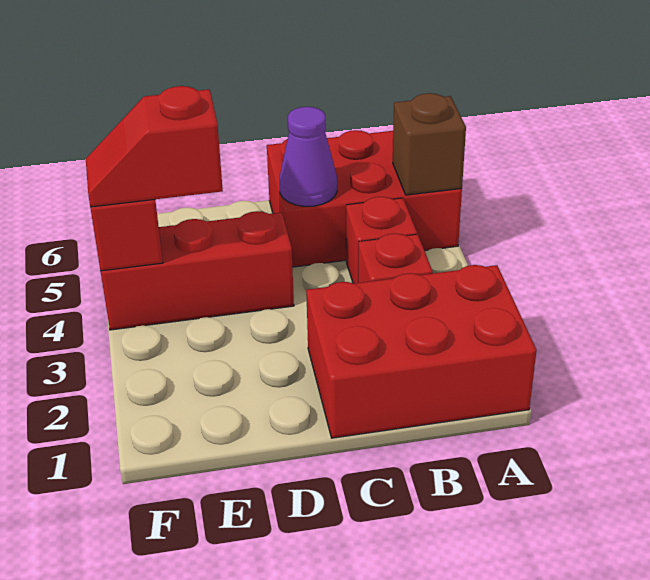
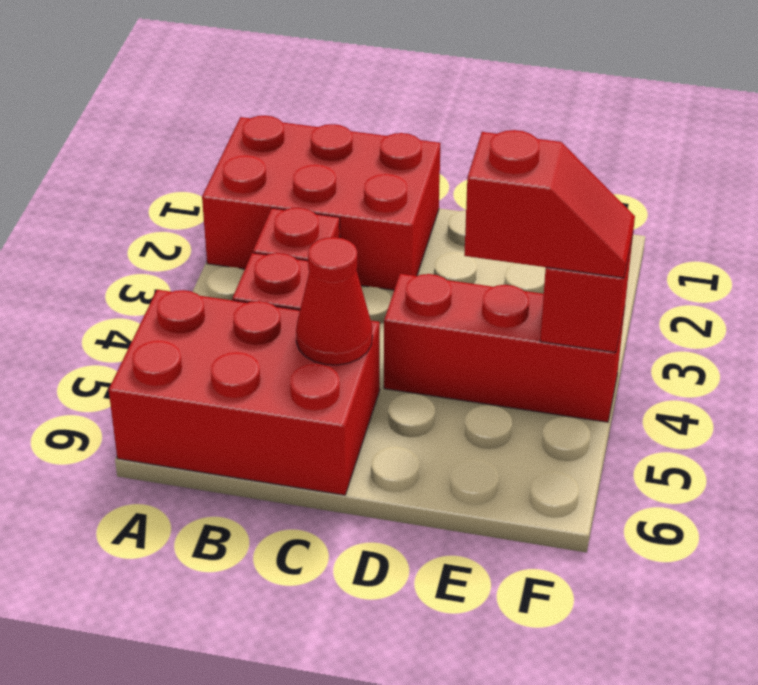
brown 1x1 brick [393,93,466,195] -> none
purple 1x1 cone [280,107,337,206] -> red 1x1 cone [296,237,372,365]

